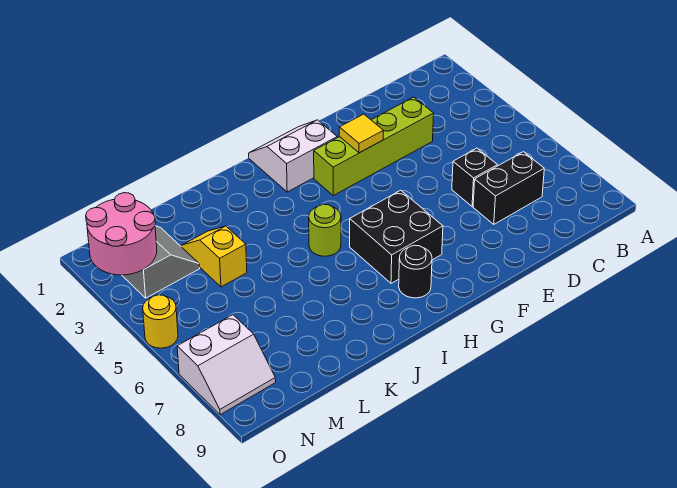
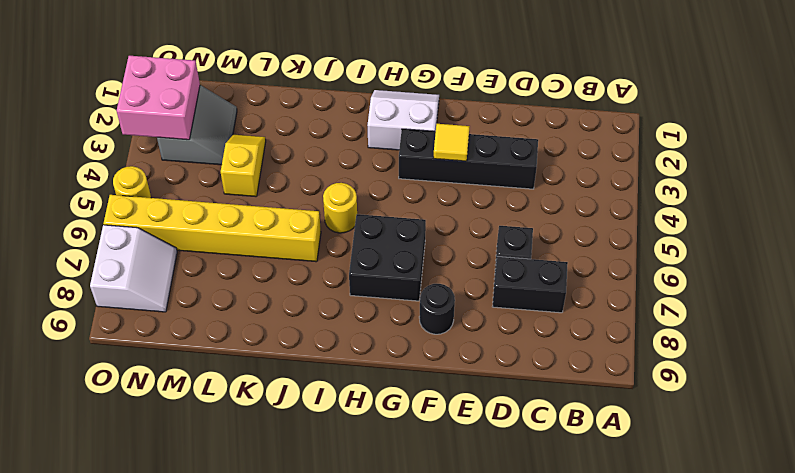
lime 1x4 brick [314,97,434,195] -> black 1x4 brick [399,129,538,189]
black 1x1 round brick [399,245,432,298] -> black 1x1 round brick moved to [419,284,455,334]
lime 1x1 round brick [309,204,341,256] -> yellow 1x1 round brick [323,183,357,233]
none -> yellow 1x6 brick [104,195,321,262]
pink 2x2 round brick [86,193,157,275] -> pink 2x2 brick [117,56,200,140]
white 2x2 slope [177,315,276,415] -> white 2x2 slope turned to [90,225,177,312]

